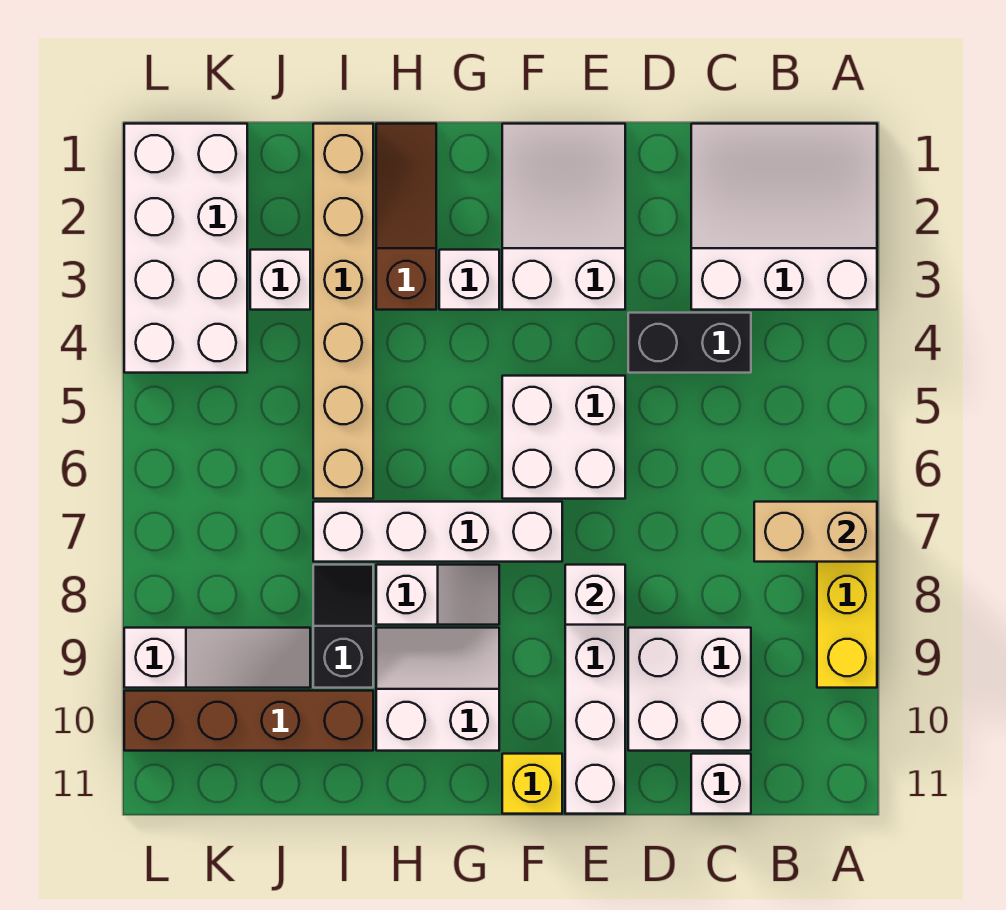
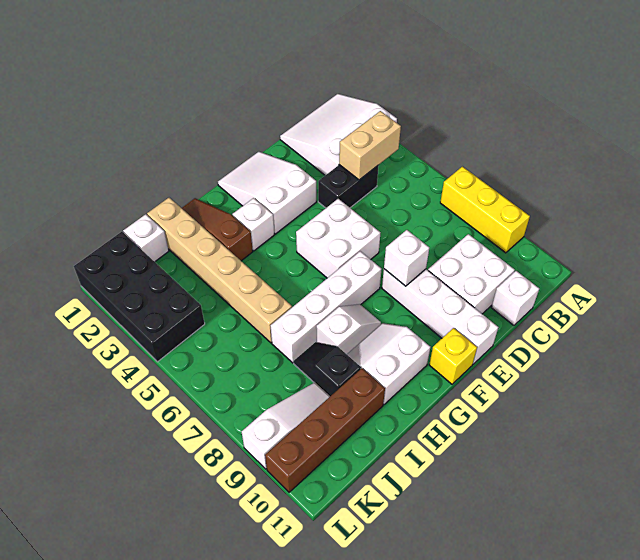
tan 1x2 brick [754,502,877,562] -> tan 1x2 brick moved to [339,111,401,180]
white 1x1 brick [250,250,310,310] -> white 1x1 brick moved to [123,214,169,262]
white 2x4 brick [124,124,247,373] -> black 2x4 brick [74,232,205,362]

